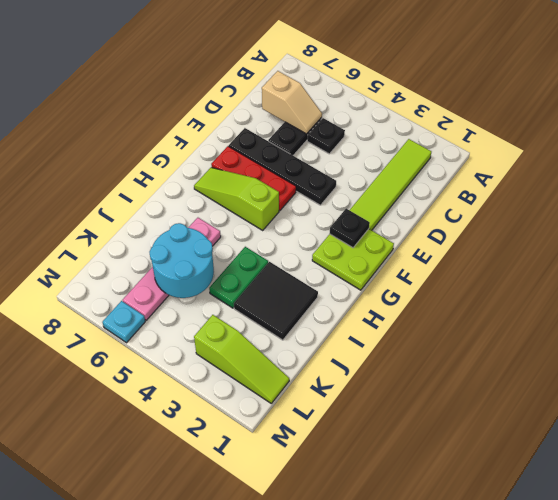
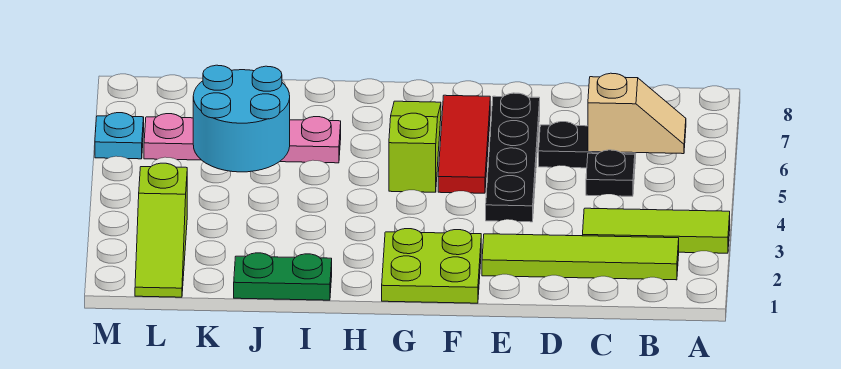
none -> lime 1x3 tile [583,208,730,253]
tan 1x2 slope [262,71,322,134] -> tan 1x2 slope turned to [588,73,686,154]
black 1x1 plate [330,209,370,248] -> none
red 1x3 plate [211,146,296,211] -> red 1x3 tile [438,95,490,193]
black 2x2 tile [234,262,318,340] -> none
green 1x2 plate [209,247,268,308] -> green 1x2 plate moved to [234,253,332,300]

